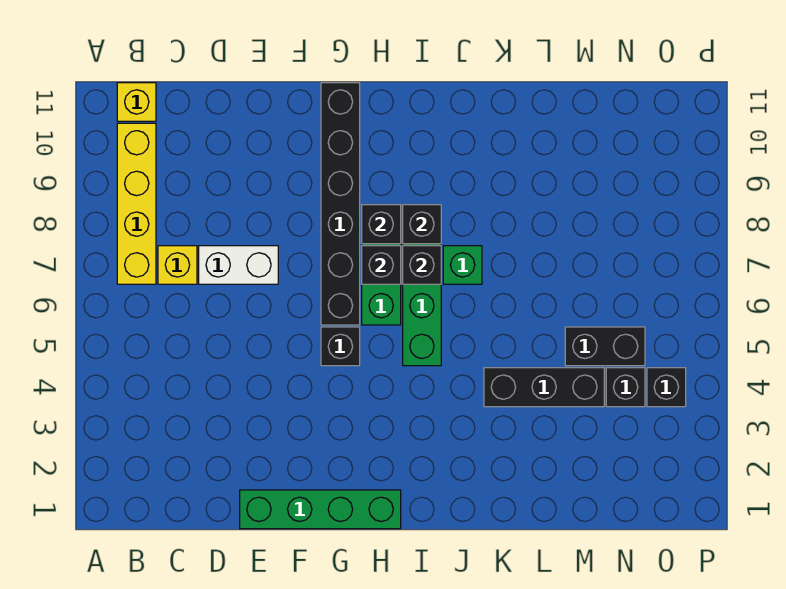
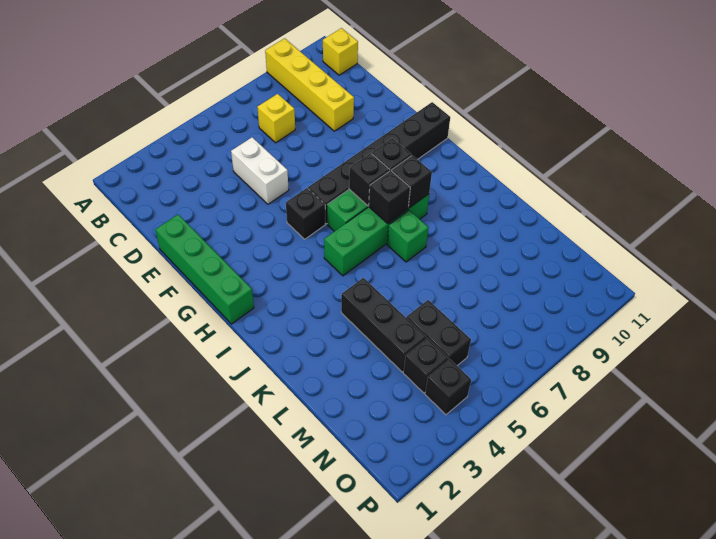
yellow 1x4 brick [117,123,156,284] -> yellow 1x4 brick turned to [265,38,354,131]
white 1x2 brick [199,246,278,284] -> white 1x2 brick moved to [231,137,289,204]

